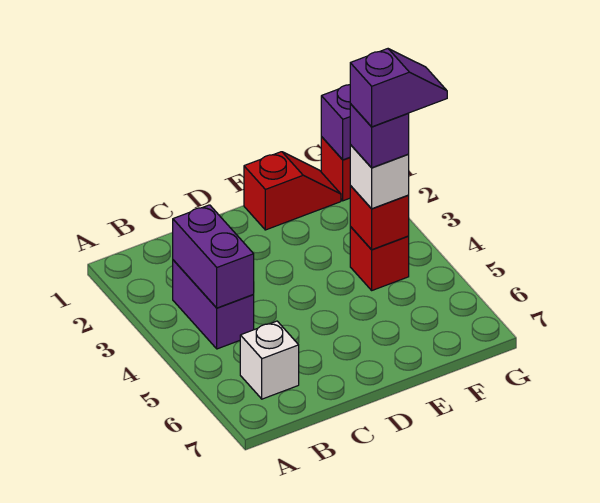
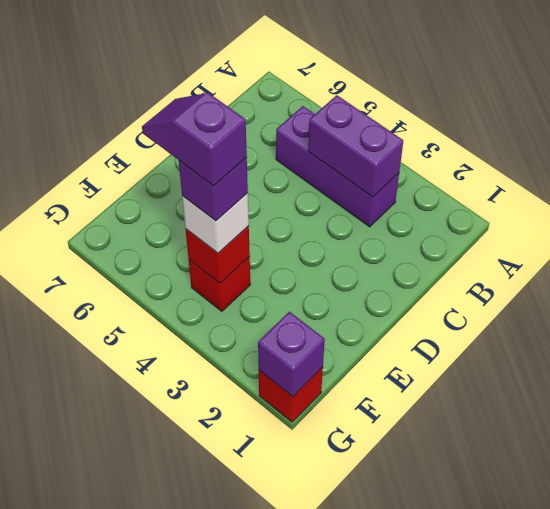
purple 1x2 brick [173,260,254,349] -> purple 1x3 brick [276,106,399,227]
white 1x1 brick [240,321,299,399] -> none
red 1x2 slope [244,152,341,230] -> none
purple 1x2 slope [350,49,447,127] -> purple 1x2 slope turned to [142,93,247,186]

